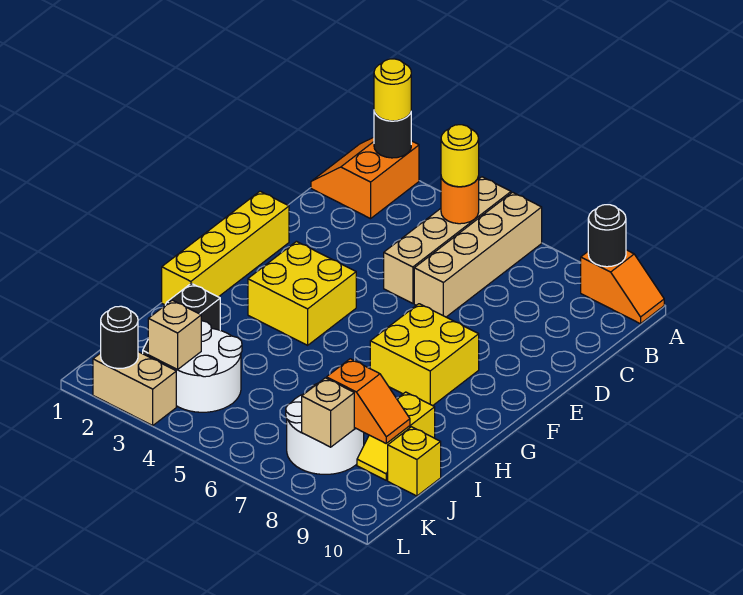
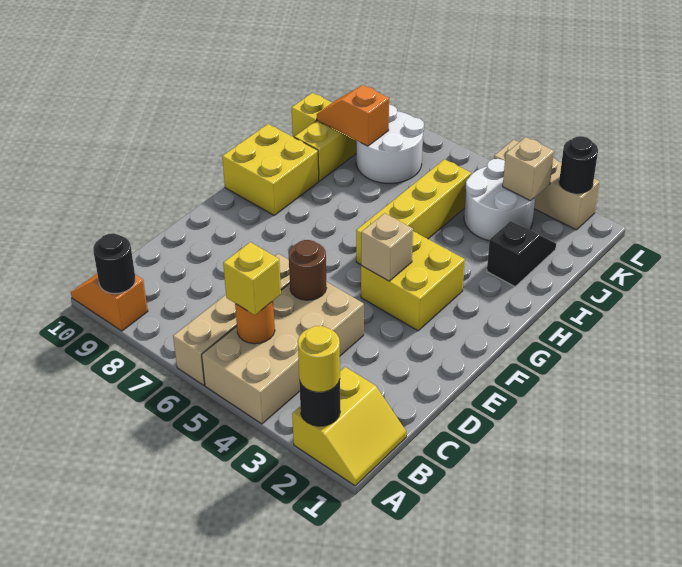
orange 2x2 slope [311,137,419,219] -> yellow 2x2 slope [292,367,406,486]
tan 1x4 brick [384,177,511,303] -> tan 2x4 brick [202,282,364,424]
yellow 1x1 round brick [441,125,479,187] -> yellow 1x1 brick [223,242,281,315]
none -> brown 1x1 round brick [288,240,326,300]
yellow 1x4 brick [162,191,289,305] -> yellow 1x4 brick moved to [356,159,471,265]
yellow 2x2 brick [370,304,479,406] -> yellow 2x2 brick moved to [222,124,319,215]
tan 1x1 brick [302,378,354,447] -> tan 1x1 brick moved to [361,213,413,281]
tan 1x2 brick [93,352,176,425] -> tan 1x3 brick [494,140,600,230]

